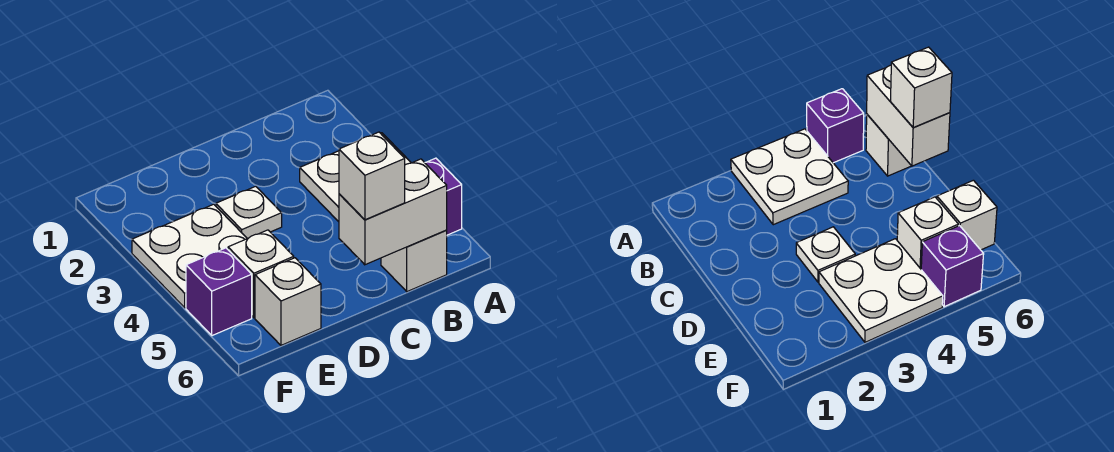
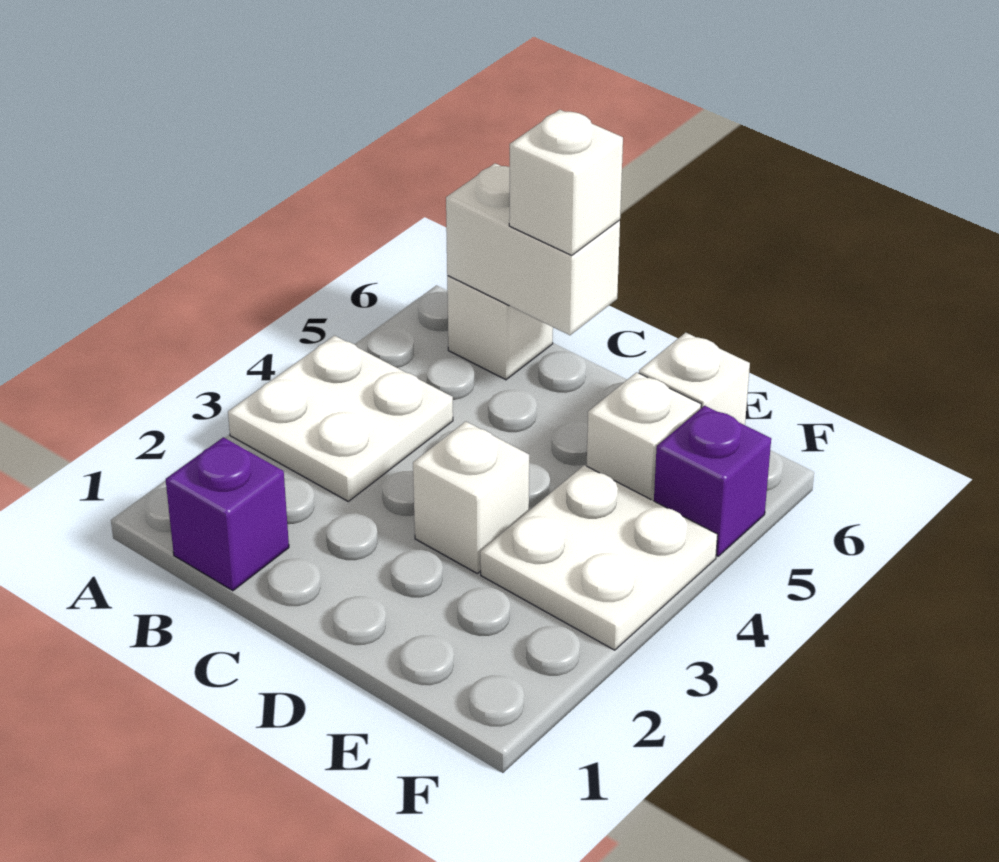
purple 1x1 brick [425,158,462,235] -> purple 1x1 brick moved to [166,437,289,591]
white 1x1 plate [216,186,282,239] -> white 1x1 brick [413,421,529,573]

